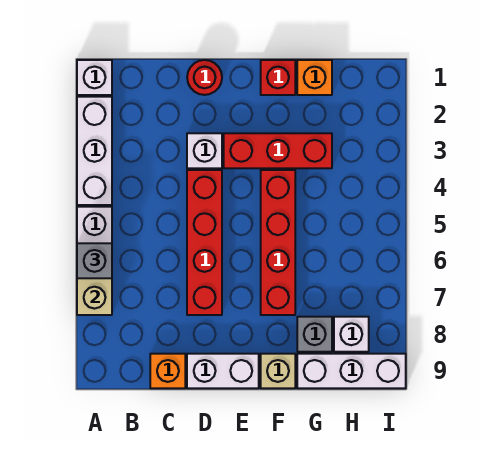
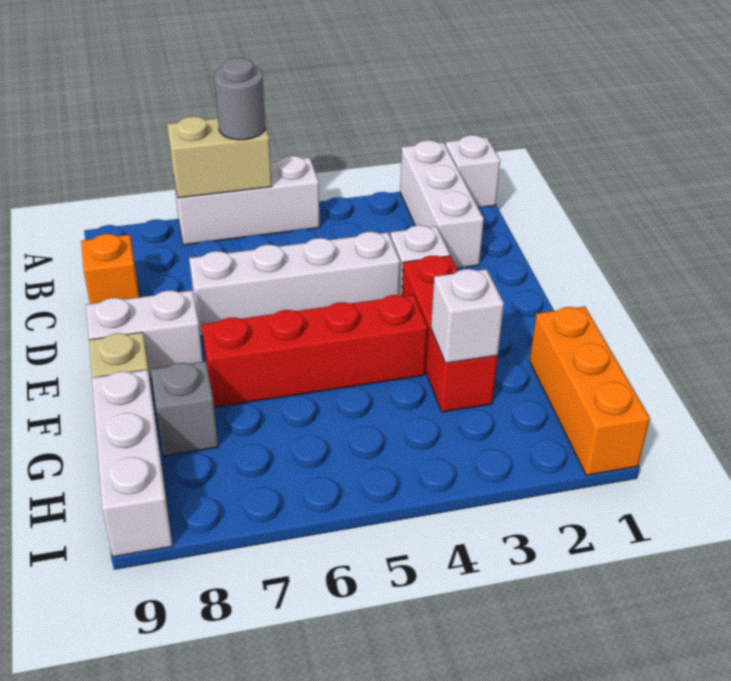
white 1x3 brick [77,97,112,205] -> white 1x3 brick turned to [400,140,484,268]
grey 1x1 brick [77,243,112,278] -> grey 1x1 round brick [214,58,265,140]
red 1x1 round brick [187,60,222,95] -> none
red 1x4 brick [187,170,222,315] -> white 1x4 brick [189,232,400,336]
white 1x2 brick [187,354,259,388] -> white 1x2 brick turned to [86,290,203,379]
red 1x1 brick [261,60,295,95] -> none
orange 1x1 brick [297,60,332,95] -> orange 1x3 brick [530,307,650,475]
white 1x1 brick [334,317,369,352] -> white 1x1 brick moved to [431,269,504,363]

